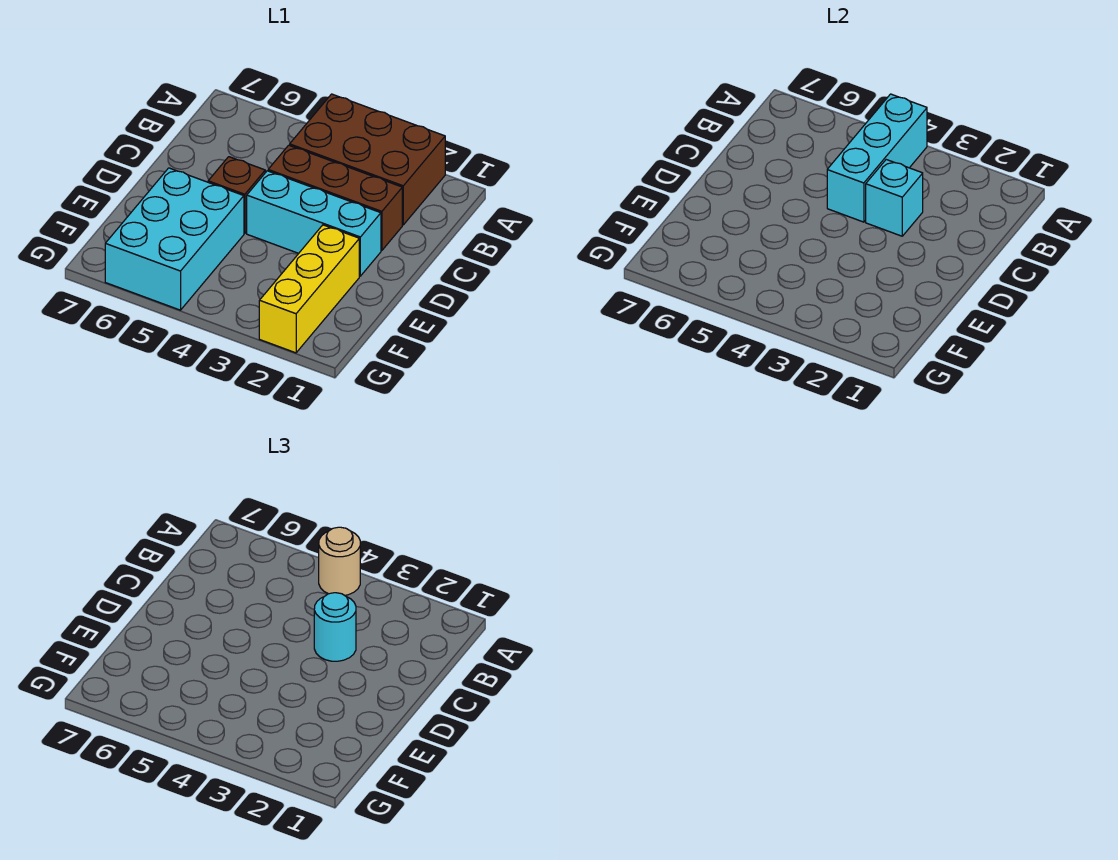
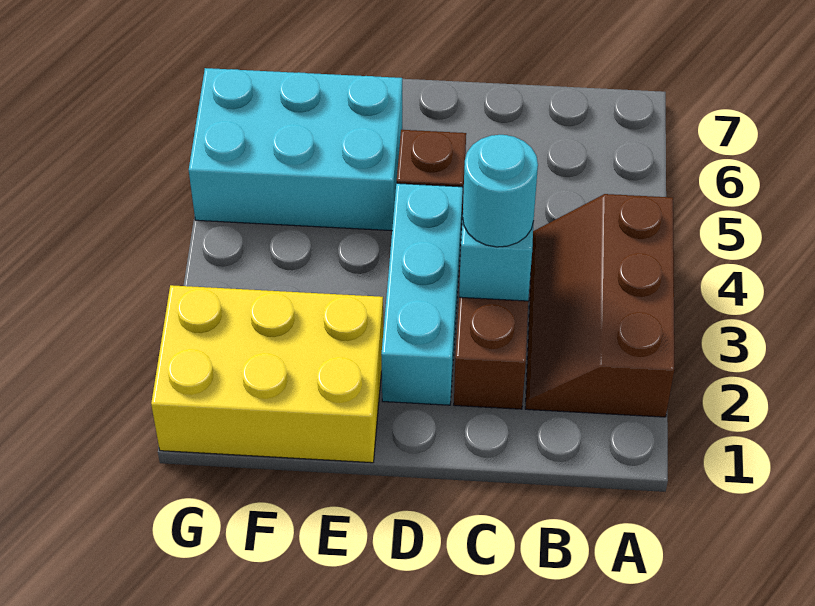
brown 2x3 brick [290,94,445,225] -> brown 2x3 slope [525,194,674,417]
cyan 1x3 brick [827,94,927,222] -> none
tan 1x1 round brick [319,527,360,595] -> none
yellow 1x3 brick [259,225,359,353] -> yellow 2x3 brick [151,285,384,463]

